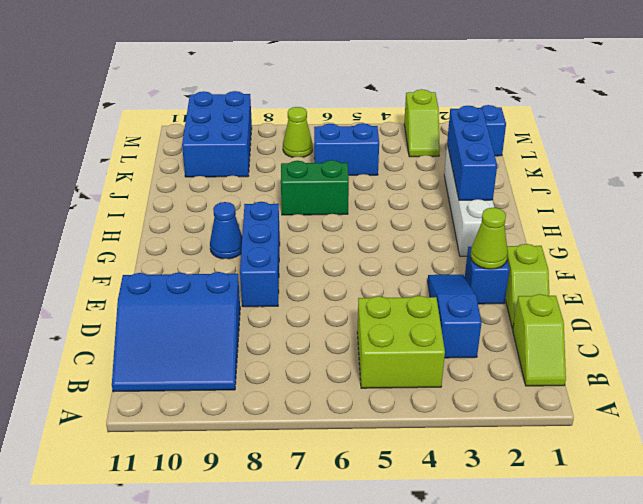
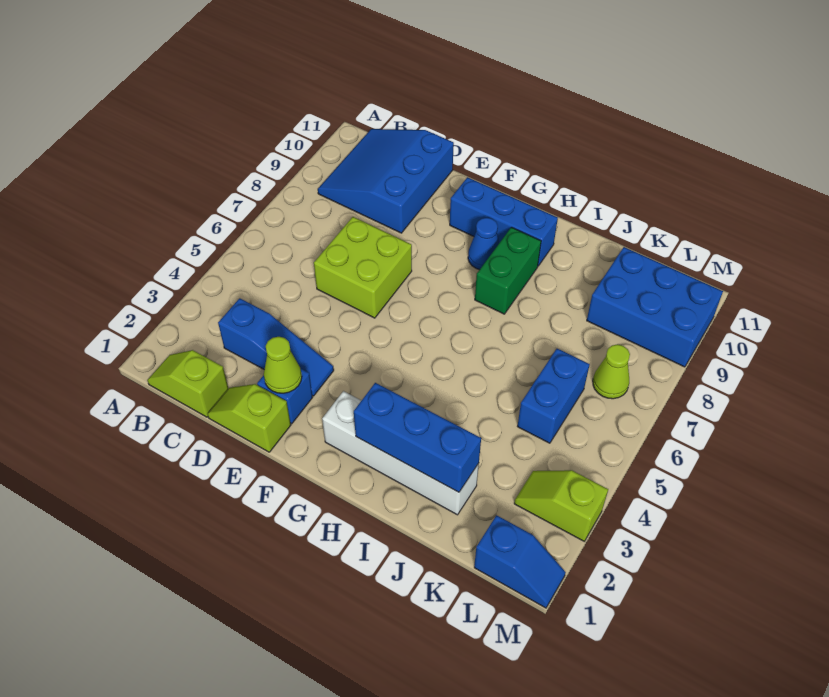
lime 2x2 brick [357,296,445,388] -> lime 2x2 brick moved to [314,217,412,318]
blue 1x3 brick [240,202,280,307] -> blue 1x3 brick moved to [450,177,558,266]
green 1x2 brick [281,160,349,215] -> green 1x2 brick moved to [475,227,541,314]

